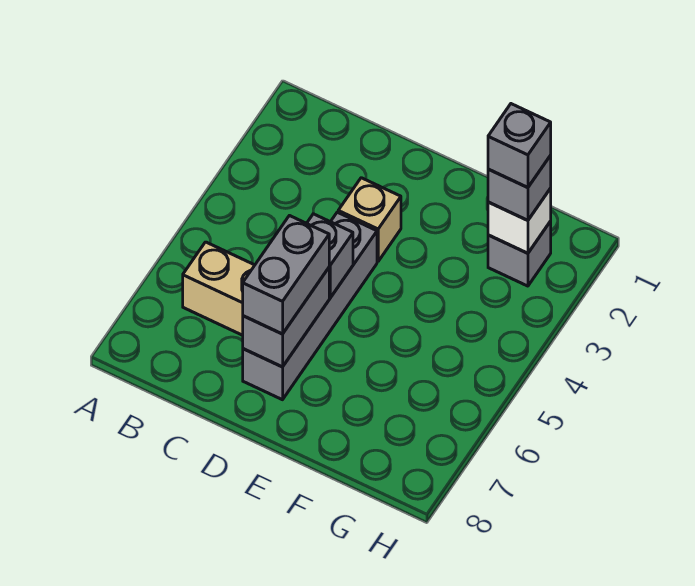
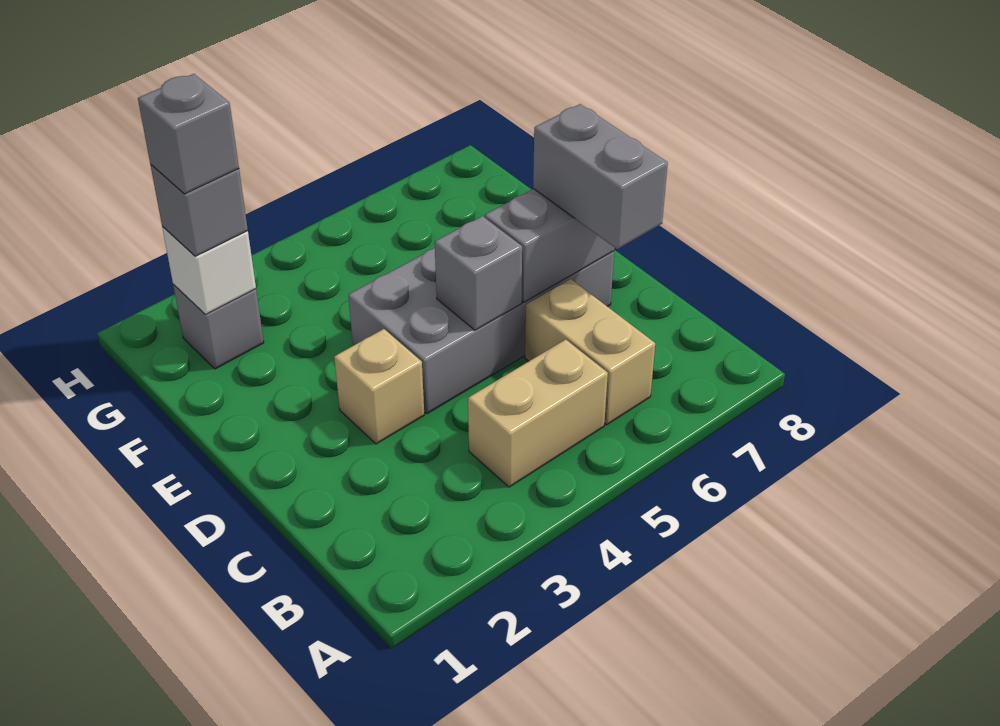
none -> tan 1x2 brick [468,340,608,487]
grey 1x4 brick [243,212,377,400] -> grey 2x4 brick [348,248,614,414]
grey 1x2 brick [243,216,329,334] -> grey 1x2 brick turned to [533,104,668,249]

